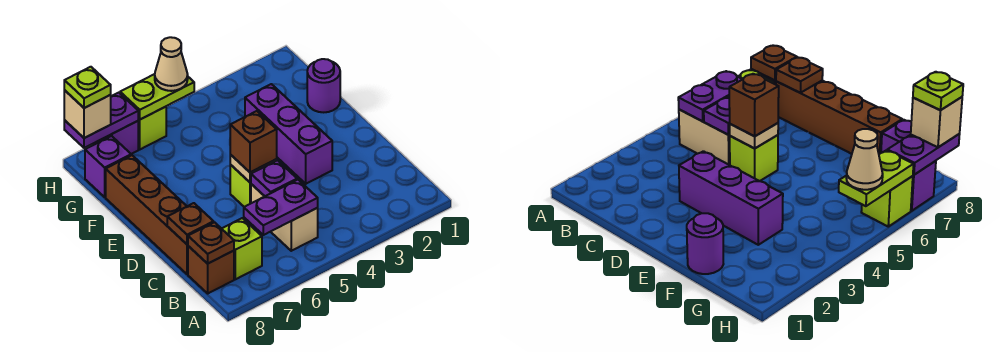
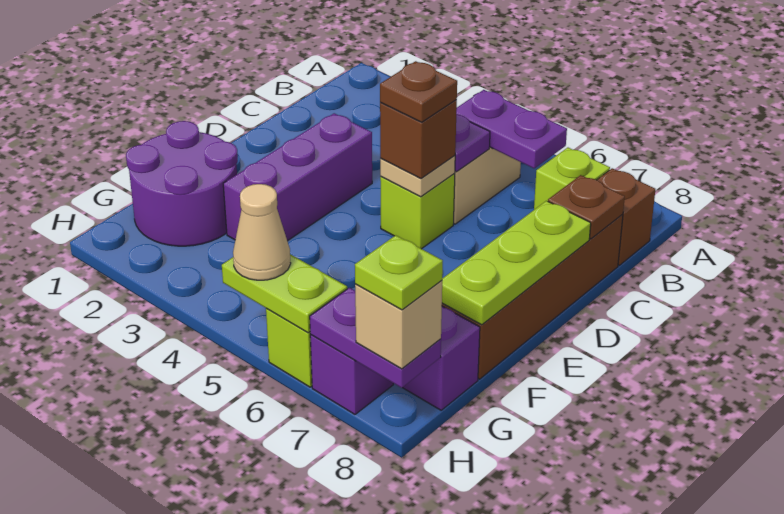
brown 1x1 plate [188,222,234,264] -> brown 1x1 plate moved to [380,61,457,122]
none -> lime 1x3 plate [442,201,591,325]
purple 1x1 round brick [307,59,340,112] -> purple 2x2 round brick [126,121,238,246]

